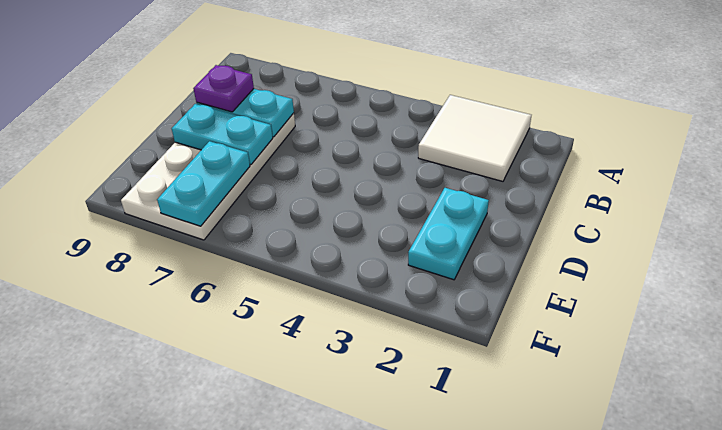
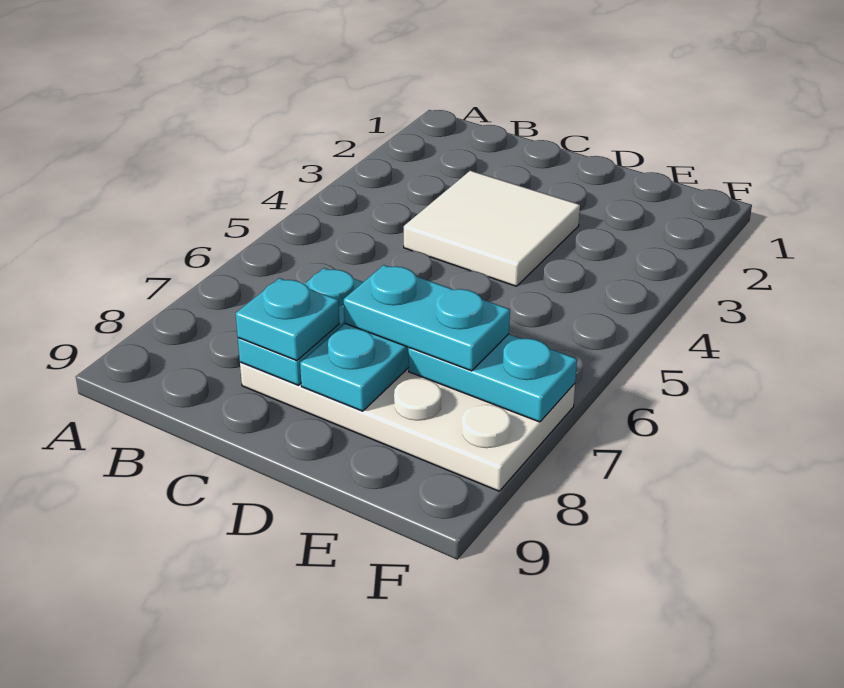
white 2x2 tile [418,95,531,181] -> white 2x2 tile moved to [404,171,580,286]
purple 1x1 plate [193,65,254,112] -> cyan 1x1 plate [236,278,339,361]
cyan 1x2 plate [408,188,489,280] -> cyan 1x2 plate moved to [344,265,510,371]

